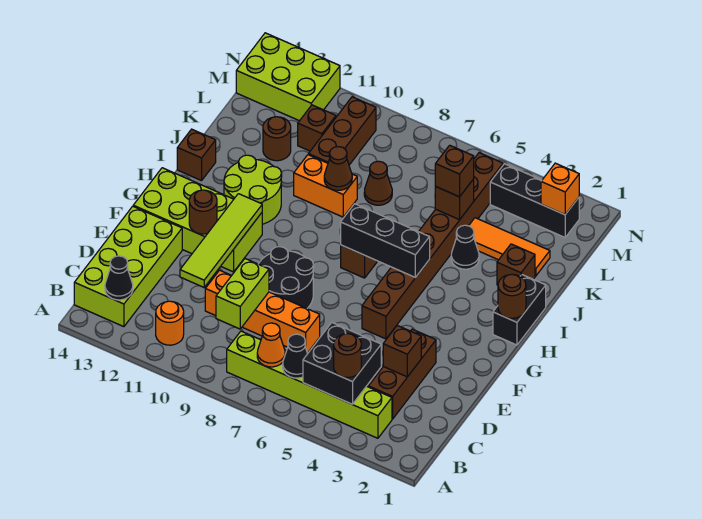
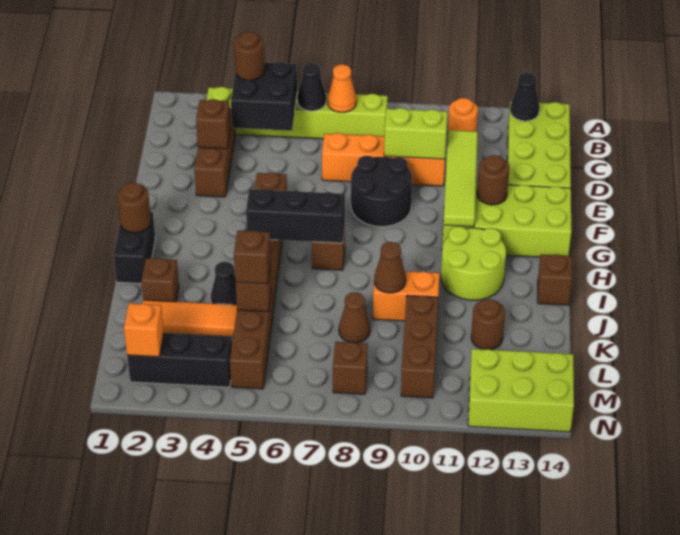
lime 1x2 brick [216,259,269,329] -> lime 1x2 brick turned to [384,108,447,159]
brown 1x1 brick [298,105,336,151] -> brown 1x1 brick moved to [333,342,368,394]

